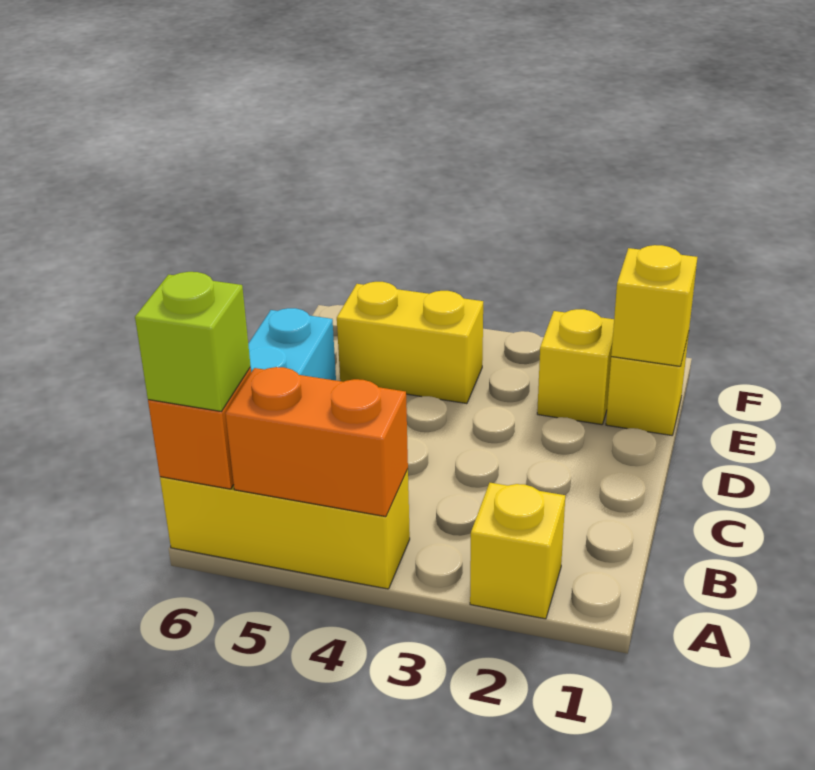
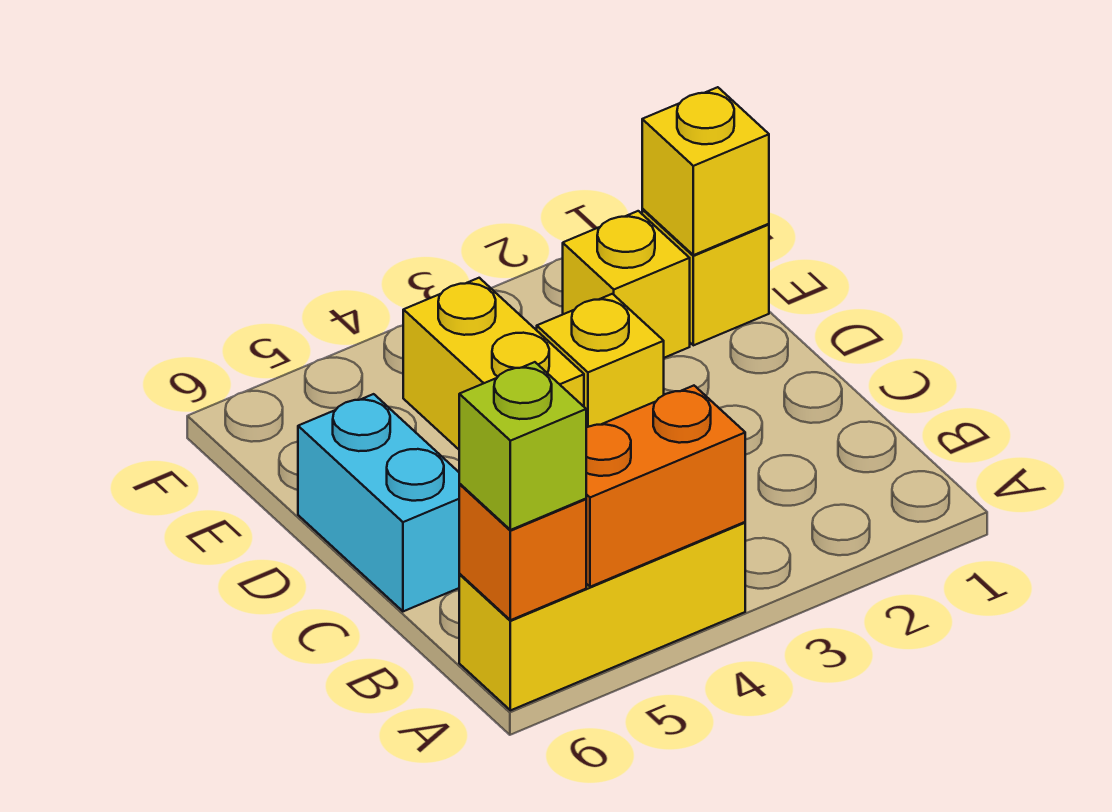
yellow 1x1 brick [470,483,565,619] -> yellow 1x1 brick moved to [537,294,664,427]
yellow 1x2 brick [337,282,483,404] -> yellow 1x2 brick turned to [403,278,584,449]

